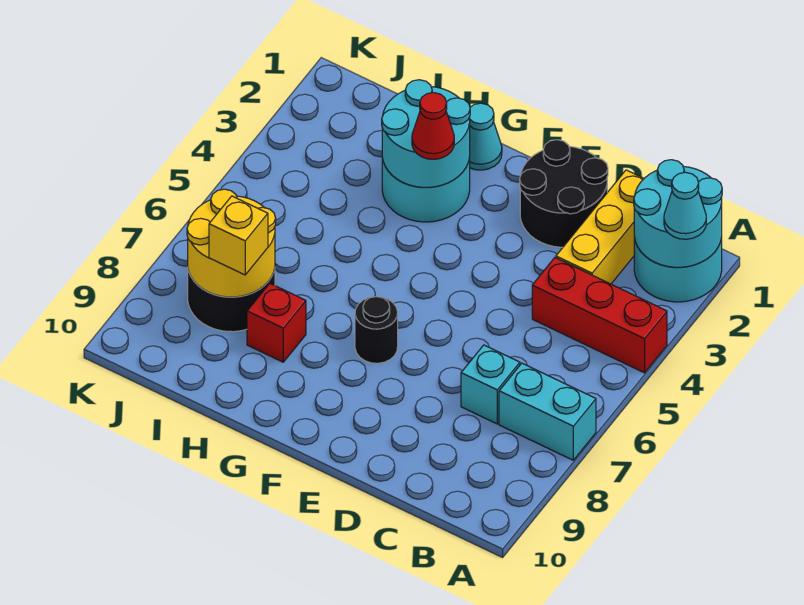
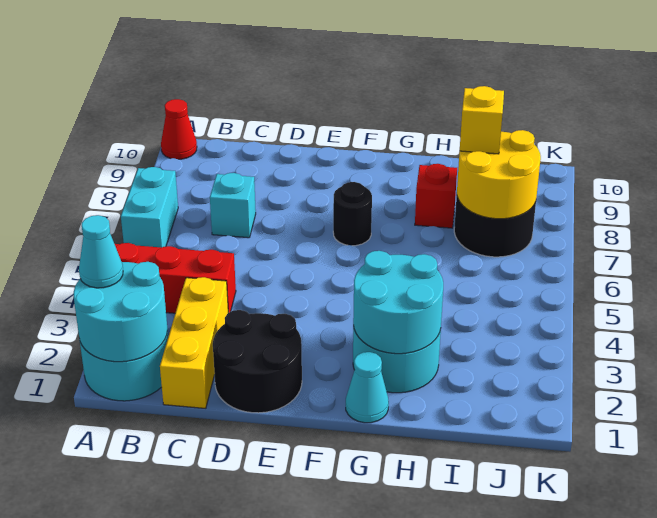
cyan 1x2 brick [499,363,596,460] -> cyan 1x2 brick turned to [121,167,178,248]
red 1x1 cone [412,93,454,159] -> red 1x1 cone moved to [161,99,197,159]

